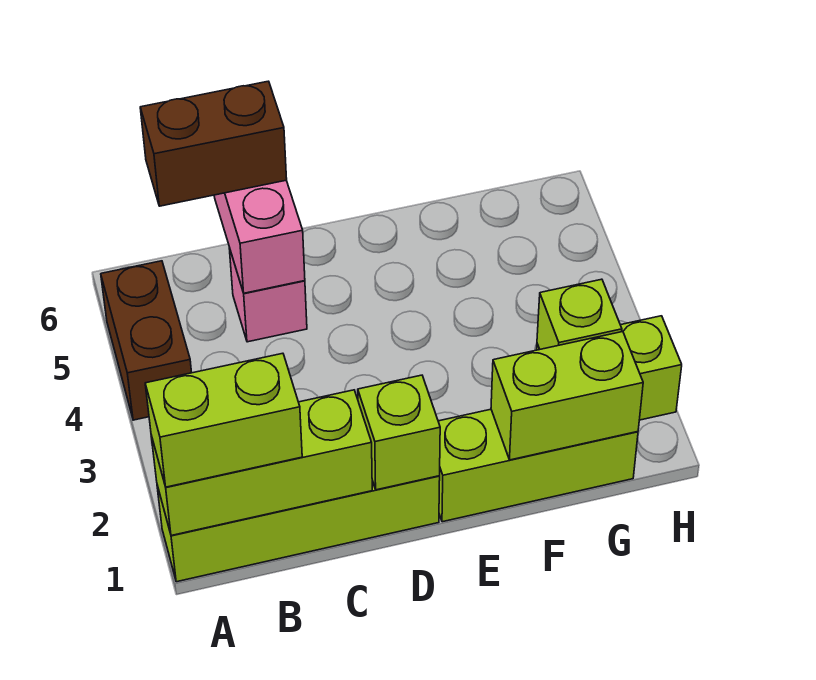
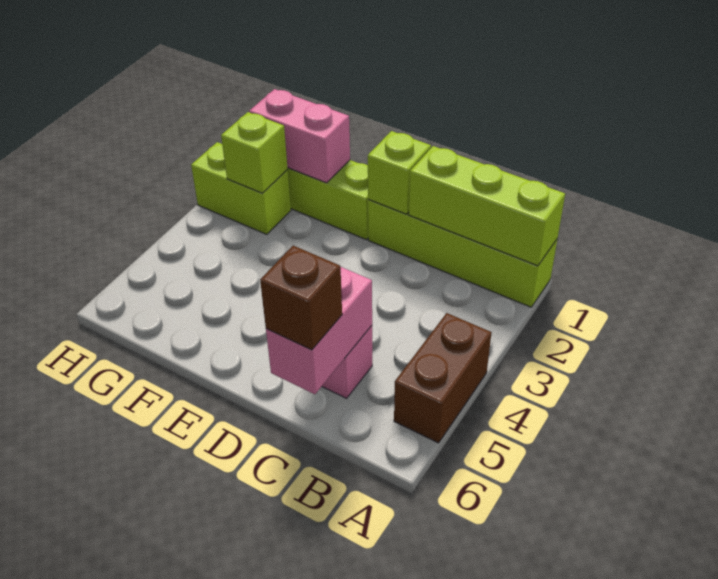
lime 1x2 brick [145,353,302,487] -> none
brown 1x2 brick [140,81,287,206] -> brown 1x1 brick [260,246,342,350]
lime 1x2 brick [491,332,643,460] -> pink 1x2 brick [249,89,350,183]

